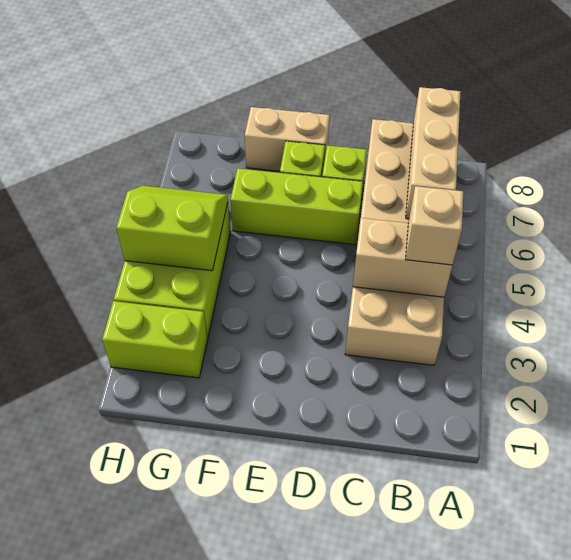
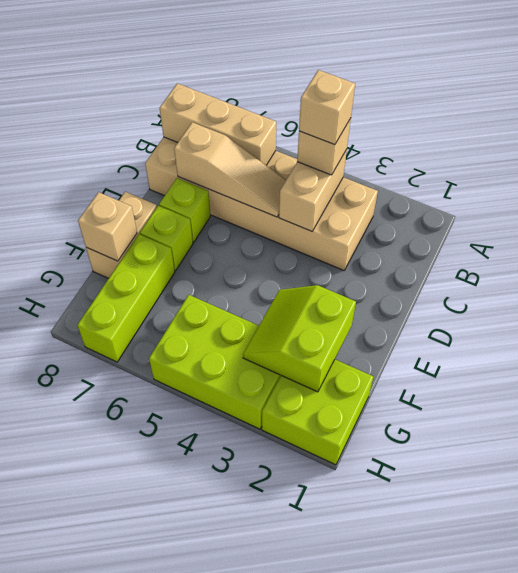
none -> tan 1x1 brick [299,70,355,145]
none -> tan 1x3 slope [174,122,286,217]
lime 1x3 brick [231,168,363,245] -> lime 1x3 brick moved to [77,234,175,362]
none -> tan 1x1 brick [78,192,137,261]
lime 1x2 brick [102,301,208,378] -> lime 2x2 brick [262,360,373,465]
lime 2x2 slope [116,186,228,271] -> lime 2x2 slope moved to [243,285,356,392]

